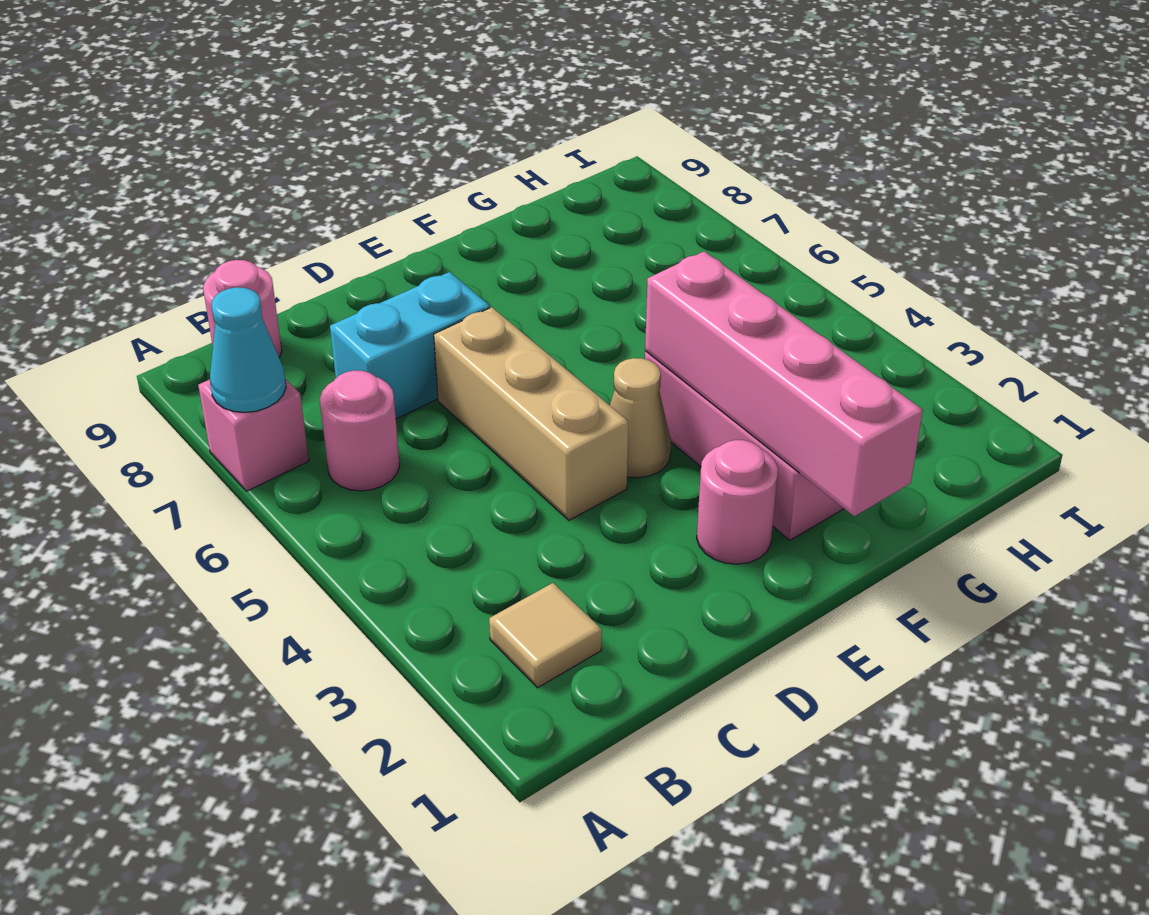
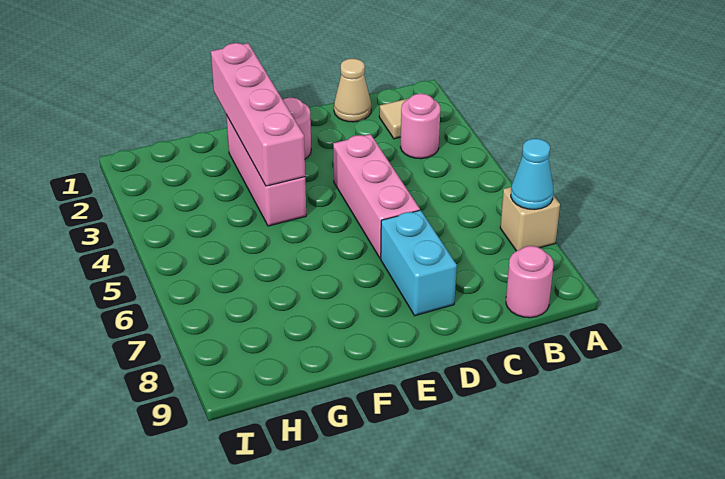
pink 1x1 brick [198,379,309,491] -> tan 1x1 brick [500,187,560,251]
pink 1x1 round brick [320,370,400,491] -> pink 1x1 round brick moved to [400,94,440,159]
cyan 1x2 brick [330,272,490,419] -> cyan 1x2 brick turned to [381,210,457,316]
tan 1x3 brick [434,307,628,520] -> pink 1x3 brick [333,134,420,258]
tan 1x1 cone [610,358,671,478] -> tan 1x1 cone moved to [334,59,371,122]

